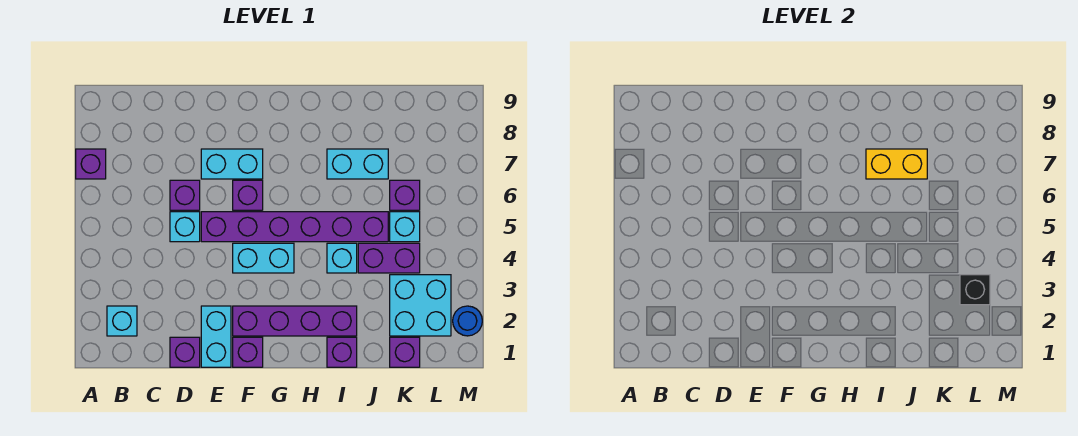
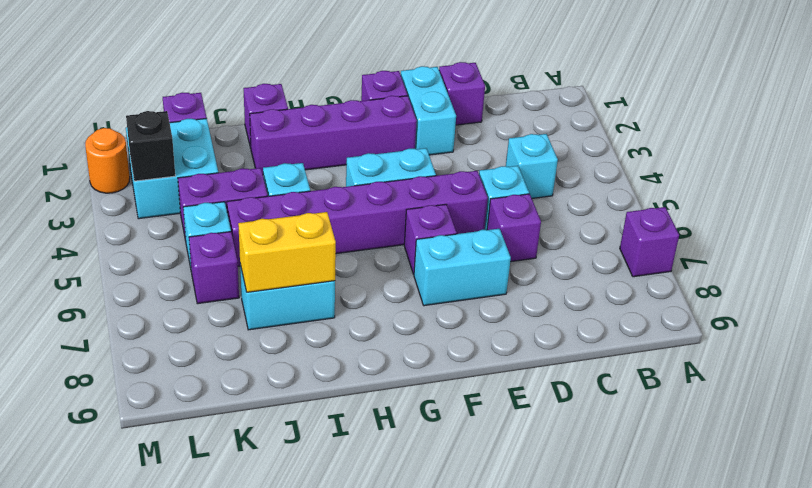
cyan 1x1 brick [107,306,137,336] -> cyan 1x1 brick moved to [506,134,558,198]
blue 1x1 round brick [453,306,482,336] -> orange 1x1 round brick [85,128,130,193]

